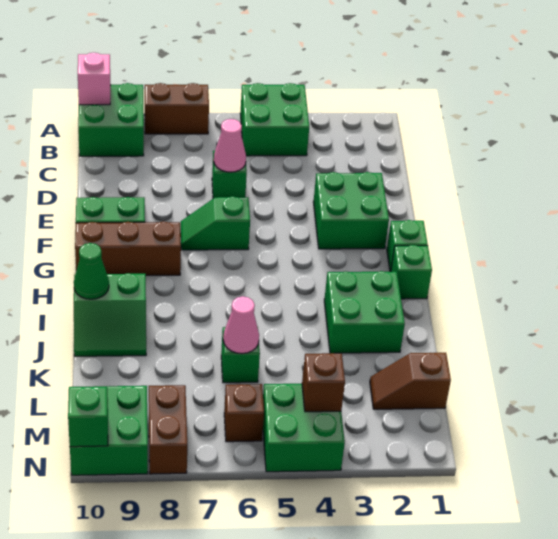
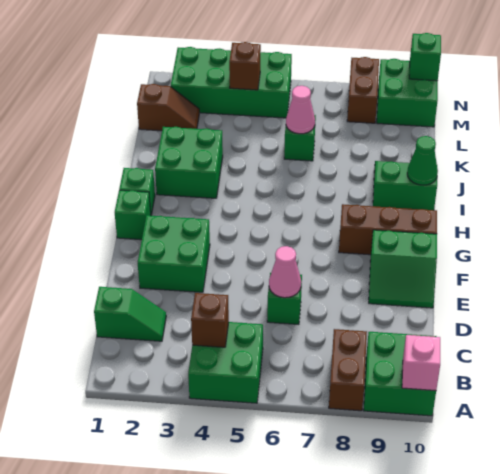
brown 1x2 brick [145,83,209,134] -> brown 1x2 brick turned to [329,329,367,411]
green 1x2 slope [181,196,250,250] -> green 1x2 slope moved to [94,287,166,341]
green 2x2 brick [263,384,345,472] -> green 2x4 brick [171,47,292,118]
brown 1x1 brick [224,384,264,442] -> brown 1x1 brick moved to [191,293,229,347]

